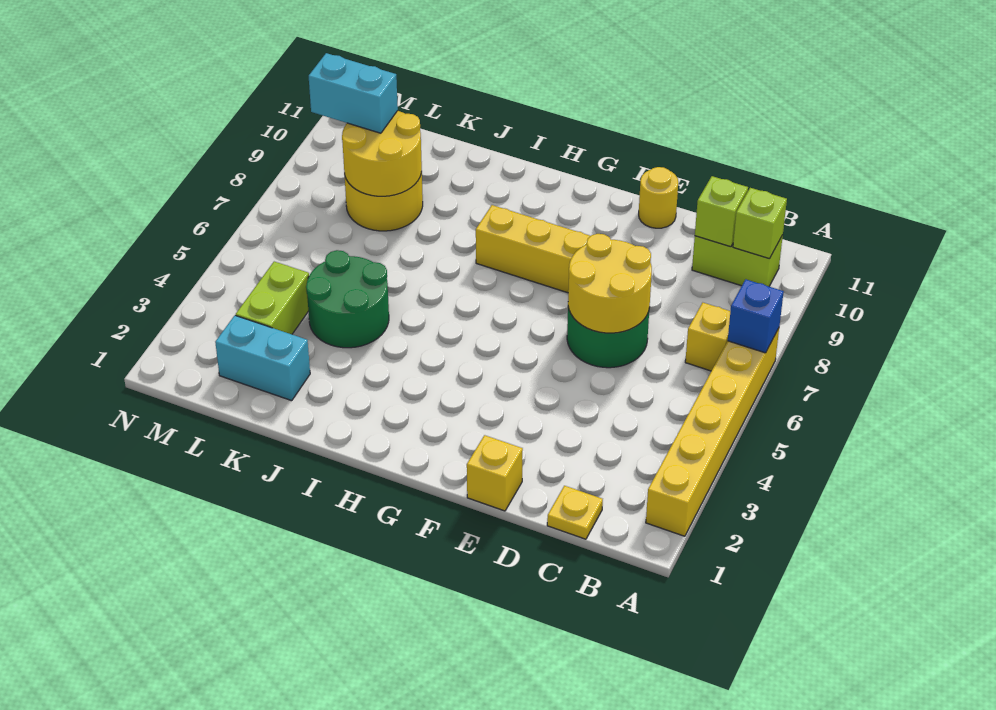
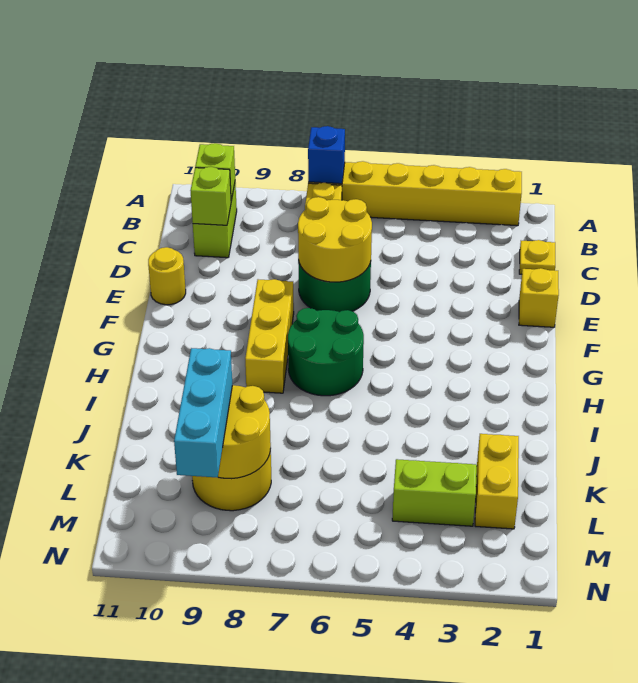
green 2x2 round brick [306,250,389,348] -> green 2x2 round brick moved to [288,308,364,396]
cyan 1x2 brick [215,315,310,401] -> yellow 1x2 brick [475,434,519,529]
cyan 1x2 brick [309,53,398,133] -> cyan 1x3 brick [174,348,232,478]

